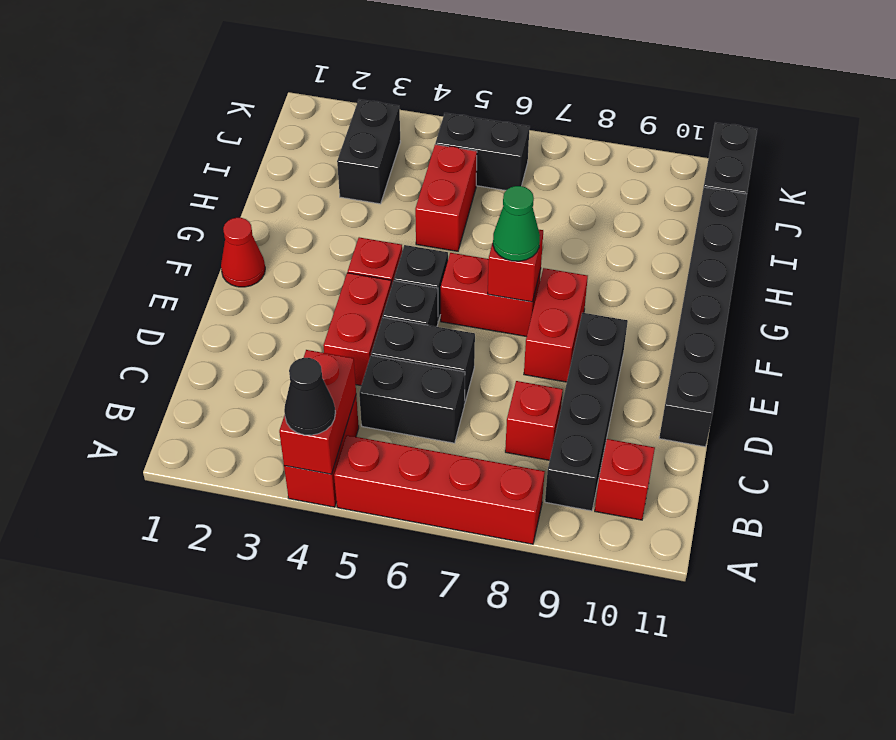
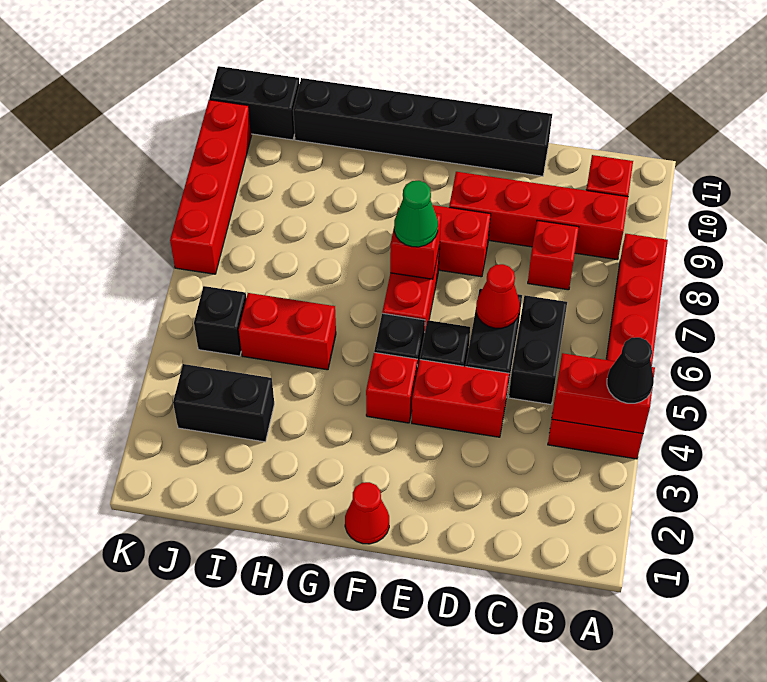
black 1x4 brick [545,313,628,511] -> red 1x4 brick [449,172,628,260]
none -> red 1x1 cone [476,264,520,328]
black 1x2 brick [435,113,530,190] -> black 1x1 brick [194,286,246,356]
none -> red 1x4 brick [170,100,252,274]

